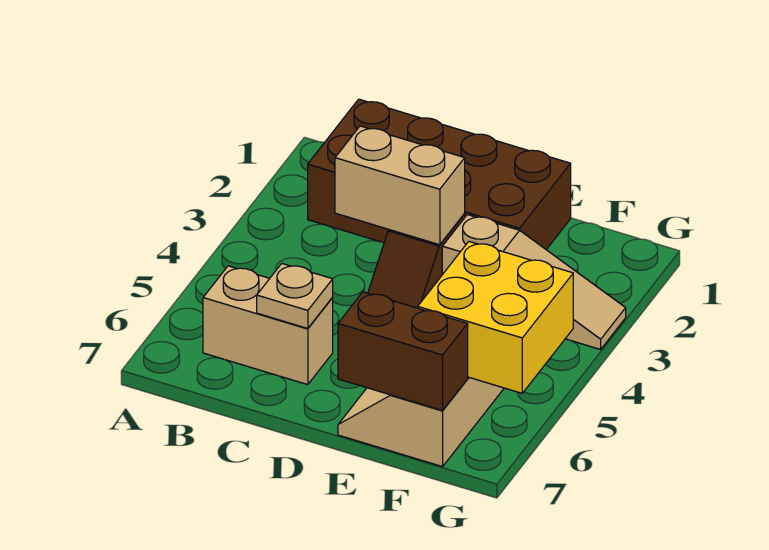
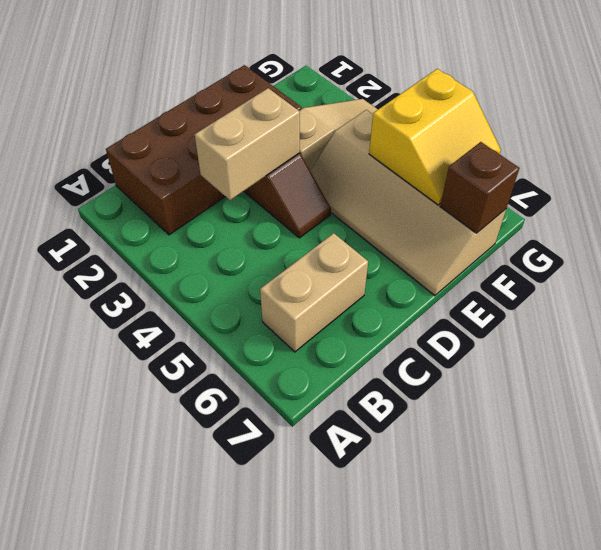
tan 1x1 plate [257,264,333,329] -> none
brown 1x2 brick [338,292,468,411] -> brown 1x1 brick [440,142,520,233]
yellow 2x2 brick [418,242,573,393] -> yellow 2x2 slope [369,69,501,205]

